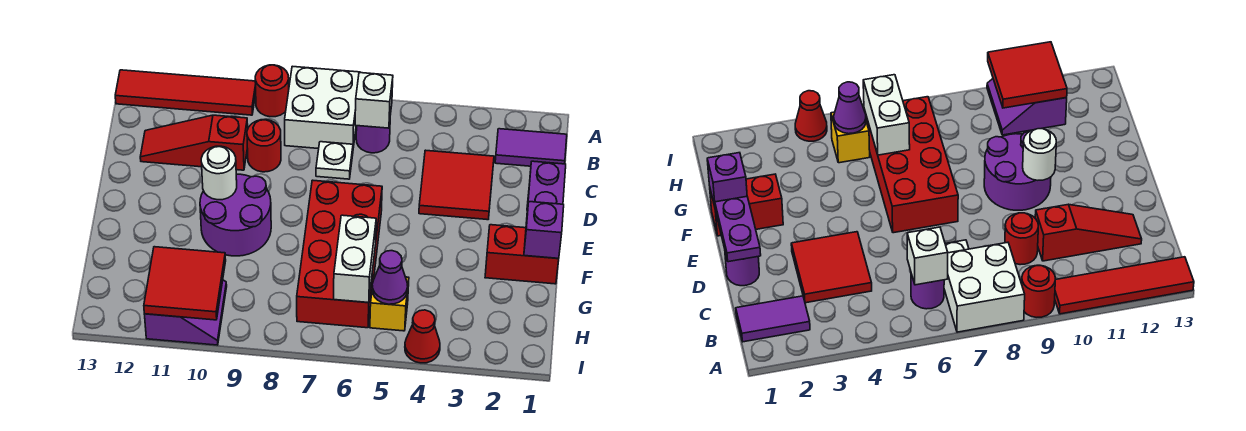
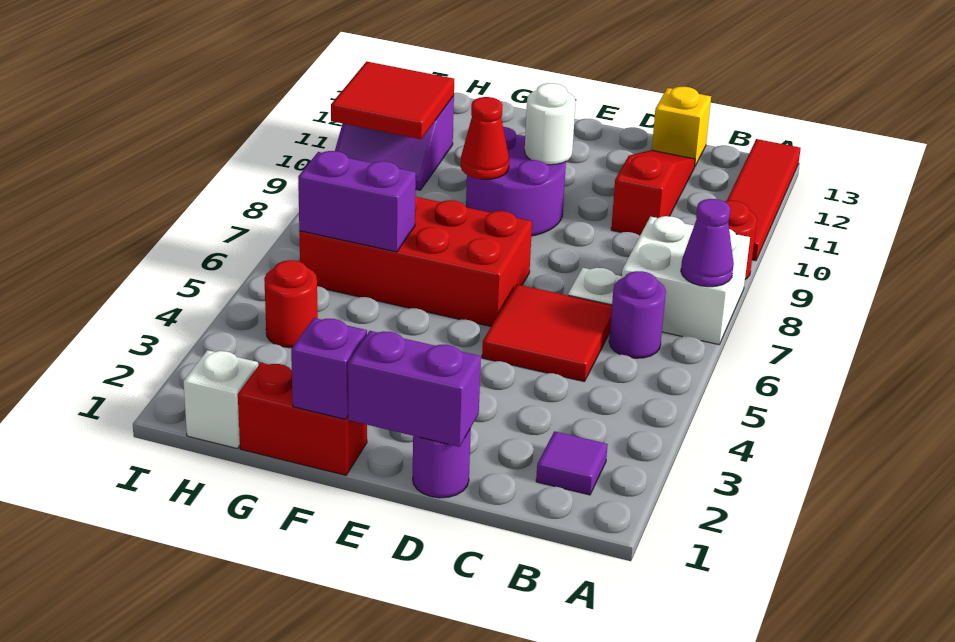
purple 1x2 tile [495,129,567,166] -> purple 1x1 tile [536,431,608,495]
white 1x1 brick [355,73,393,128] -> white 1x1 brick moved to [183,350,258,449]
red 2x2 tile [419,150,494,220] -> red 2x2 tile moved to [482,284,612,382]
red 1x1 round brick [247,120,281,172] -> red 1x1 round brick moved to [264,260,318,348]
purple 1x2 plate [527,161,566,212] -> purple 1x2 brick [348,331,481,447]
red 1x2 brick [485,225,559,284] -> red 1x2 brick turned to [238,363,367,475]
white 1x2 brick [334,215,376,303] -> purple 1x2 brick [298,151,416,252]
yellow 1x1 brick [370,274,409,331] -> yellow 1x1 brick moved to [652,87,711,166]
purple 1x1 cone [372,251,408,304] -> purple 1x1 cone moved to [681,199,734,287]
red 1x1 cone [405,310,440,363] -> red 1x1 cone moved to [461,97,509,179]

